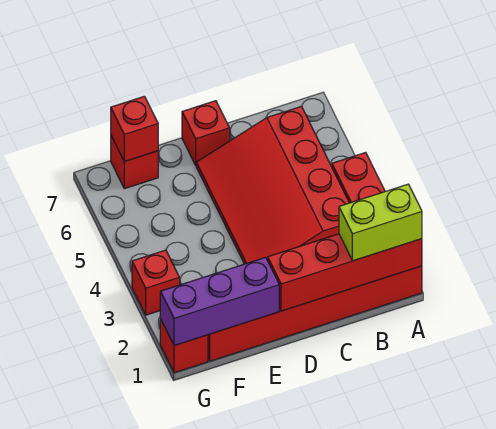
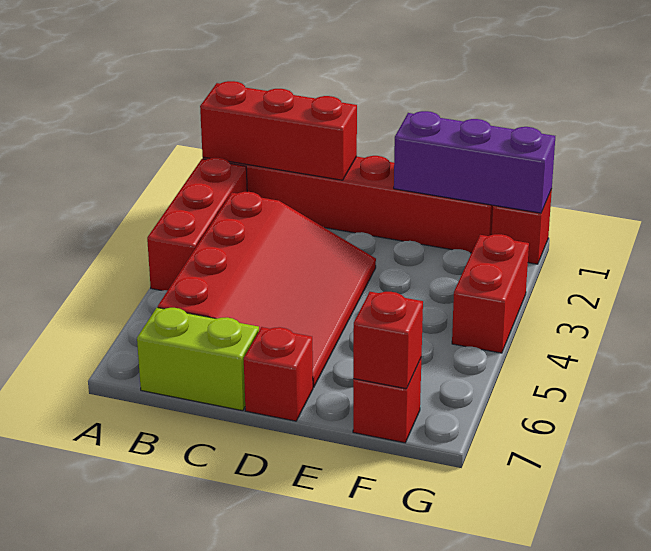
red 1x4 brick [268,234,422,311] -> red 1x3 brick [200,81,357,180]
lime 1x2 brick [339,184,422,261] -> lime 1x2 brick moved to [137,308,259,411]
red 1x1 brick [132,250,180,315] -> red 1x2 brick [452,234,529,353]

